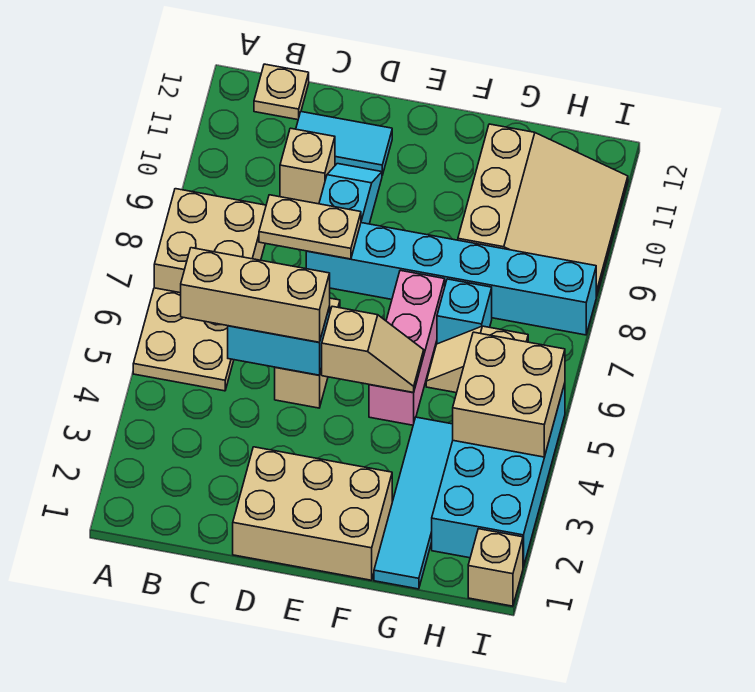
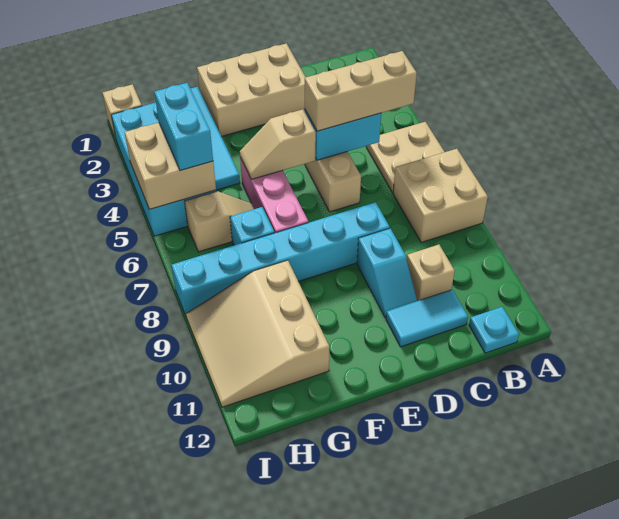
tan 1x1 plate [254,64,309,120] -> cyan 1x1 plate [469,307,519,353]
tan 1x2 plate [259,195,361,259] -> none
none -> cyan 1x2 brick [154,83,213,171]

